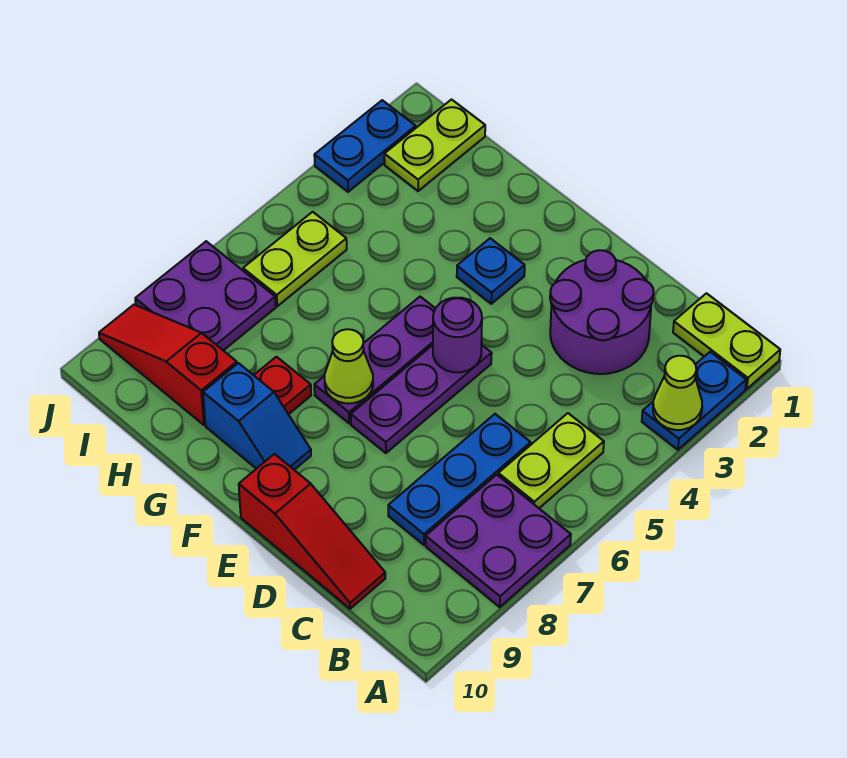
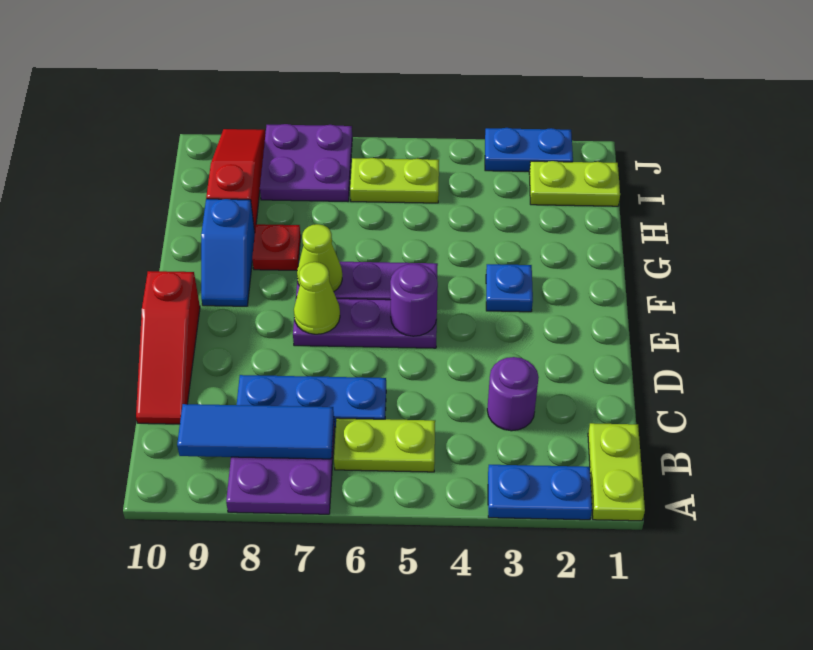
lime 1x1 cone [653,356,702,430] -> lime 1x1 cone moved to [294,262,340,334]
none -> blue 1x3 tile [177,404,334,459]
purple 2x2 round brick [550,250,654,374] -> purple 1x1 round brick [487,357,539,431]

